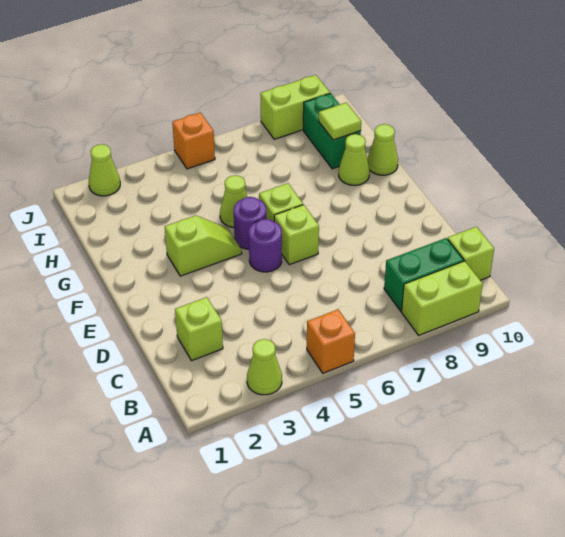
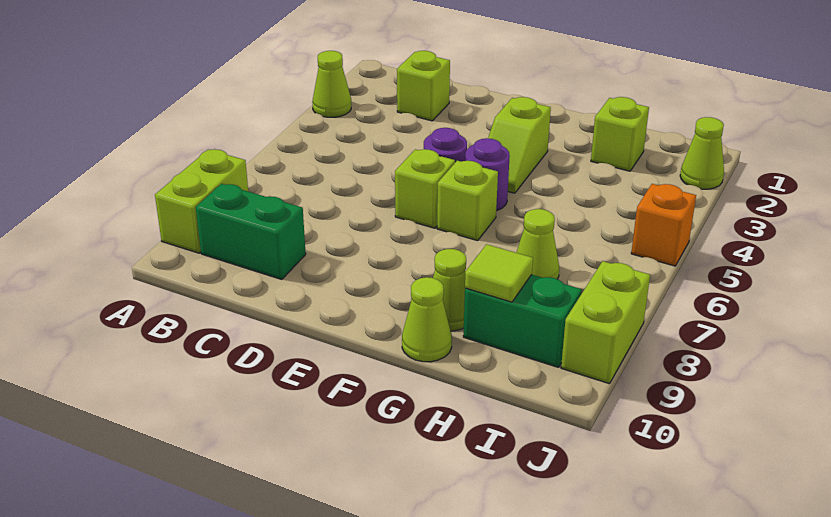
orange 1x1 brick [307,310,355,373] -> none
green 1x2 brick [384,238,464,311] -> green 1x2 brick turned to [196,184,306,280]
lime 1x1 brick [448,227,494,280] -> lime 1x1 brick moved to [591,97,649,171]
lime 1x1 cone [220,175,247,228] -> lime 1x1 cone moved to [516,209,559,279]

